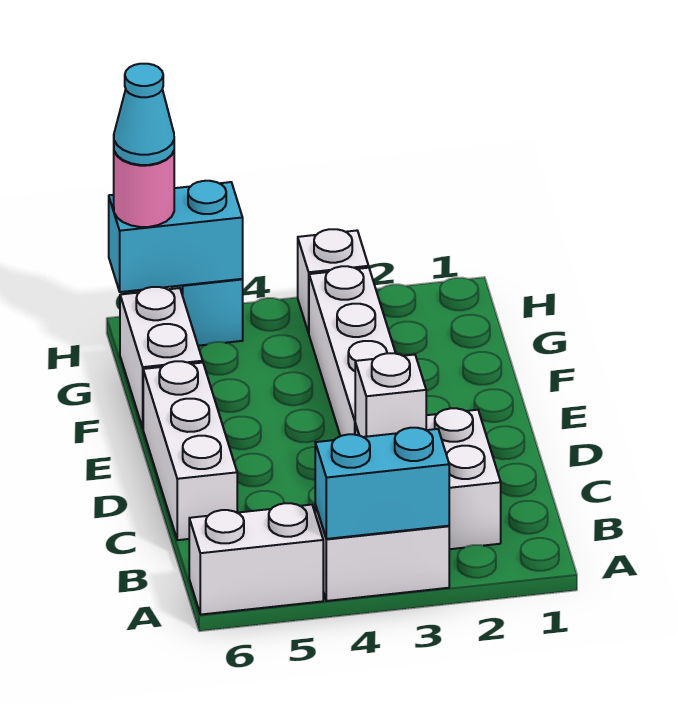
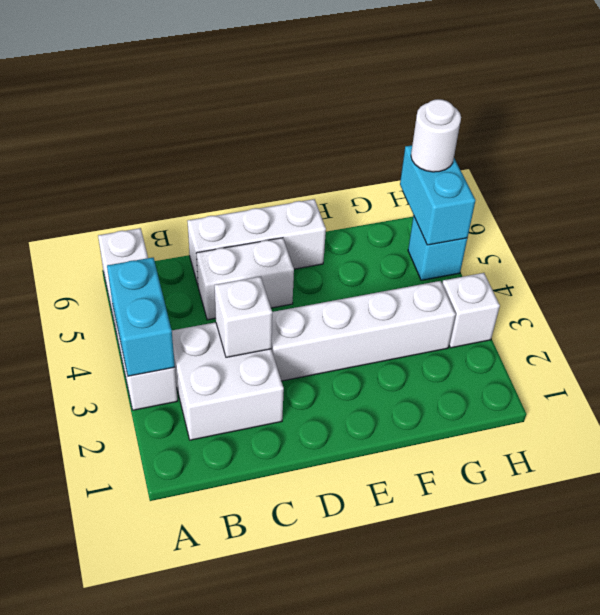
white 1x2 brick [120,287,203,428] -> white 1x2 brick moved to [197,238,294,320]
pink 1x1 round brick [114,151,174,227] -> white 1x1 round brick [411,99,461,172]
cyan 1x1 cone [114,64,174,165] -> none

